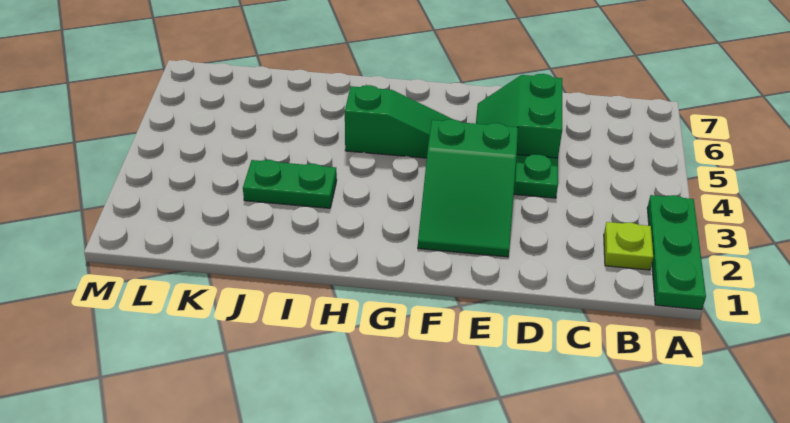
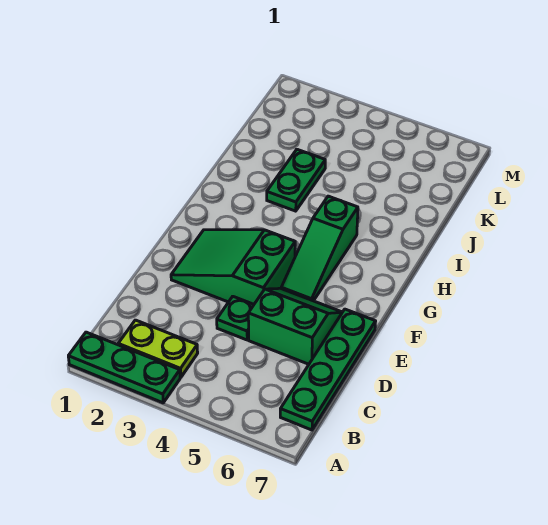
lime 1x1 plate [604,222,653,270] -> lime 1x2 plate [118,320,198,377]
none -> green 1x4 plate [280,309,376,430]

